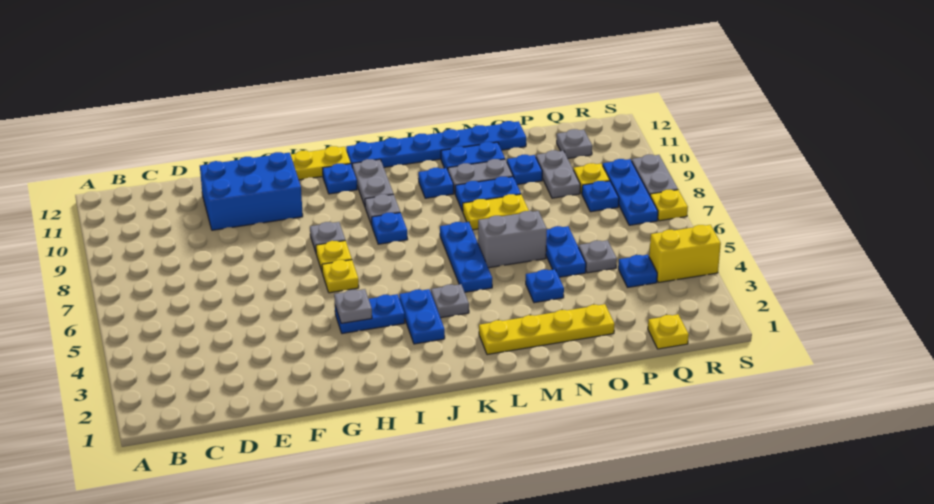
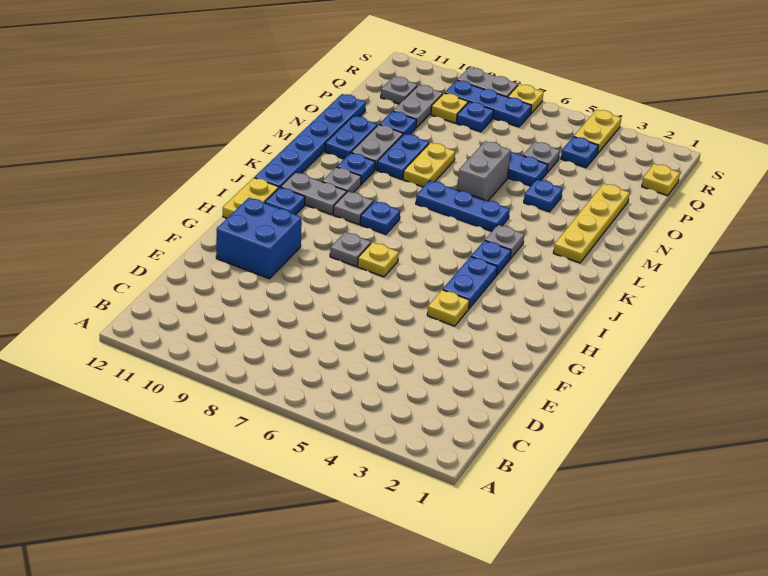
blue 2x3 brick [200,152,303,230] -> blue 2x2 brick [216,198,302,279]
grey 1x1 plate [334,289,372,323] -> grey 1x1 plate moved to [322,167,361,193]
yellow 1x1 plate [322,260,359,293] -> yellow 1x1 plate moved to [427,290,469,326]
blue 1x2 plate [399,289,445,344] -> blue 1x1 plate [471,241,511,275]
grey 1x2 plate [536,150,580,198] -> grey 1x2 plate turned to [393,85,443,128]
yellow 1x2 brick [649,225,721,283] -> yellow 1x2 plate [574,110,621,154]

